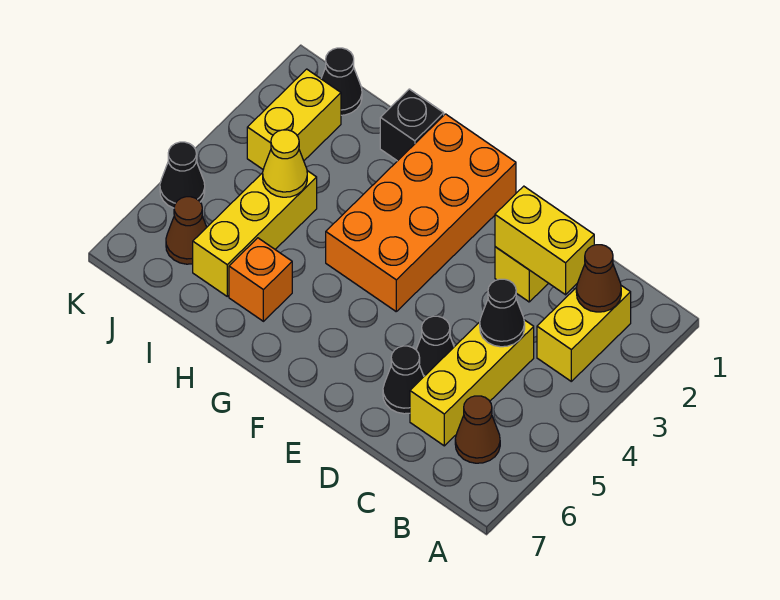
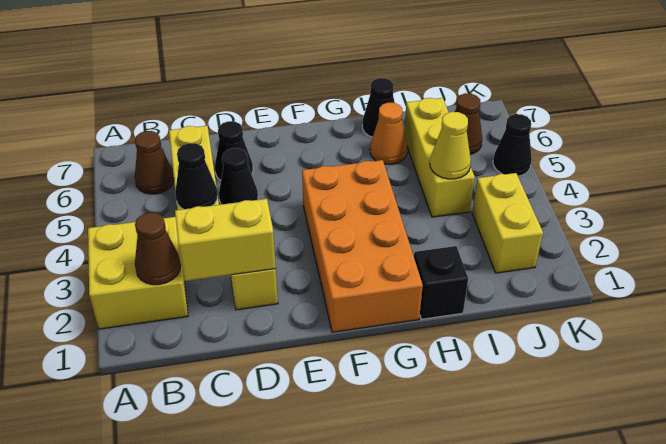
yellow 1x2 brick [537,286,631,381] -> yellow 2x2 brick [88,217,188,329]
orange 1x1 brick [229,238,292,321] -> orange 1x1 cone [370,103,407,164]
black 1x1 cone [321,48,362,115] -> black 1x1 cone moved to [362,78,395,137]

